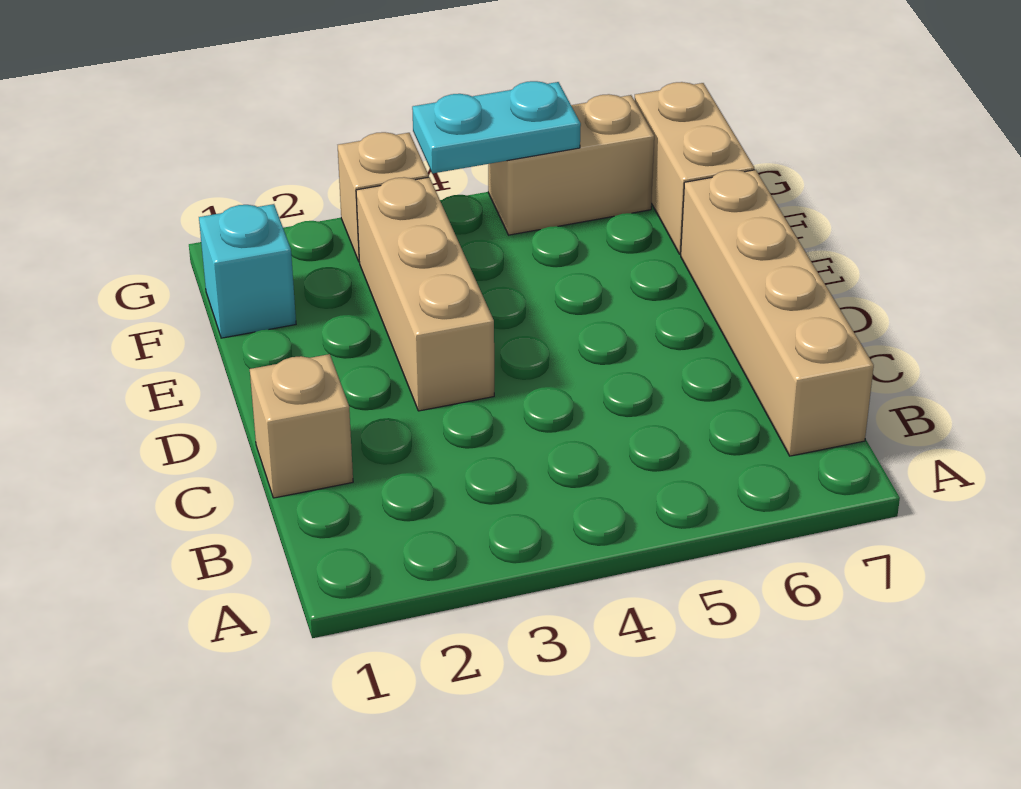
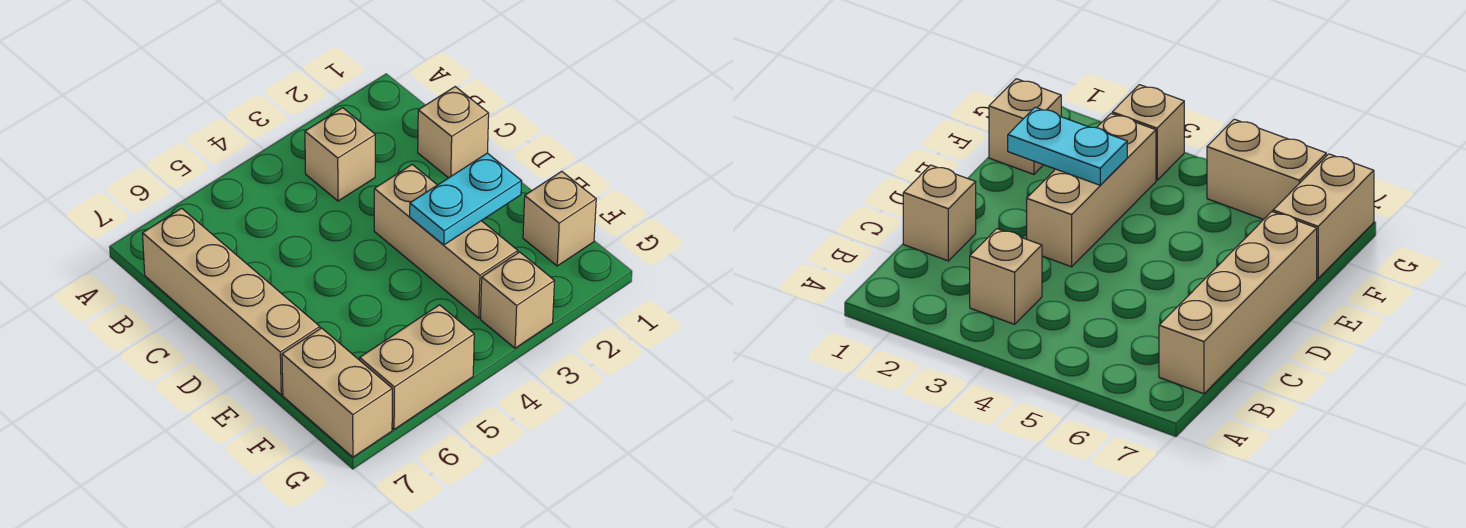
none -> tan 1x1 brick [305,108,375,201]
cyan 1x1 brick [199,204,296,338] -> tan 1x1 brick [523,171,596,266]
cyan 1x2 plate [412,81,581,173] -> cyan 1x2 plate moved to [410,153,522,245]

